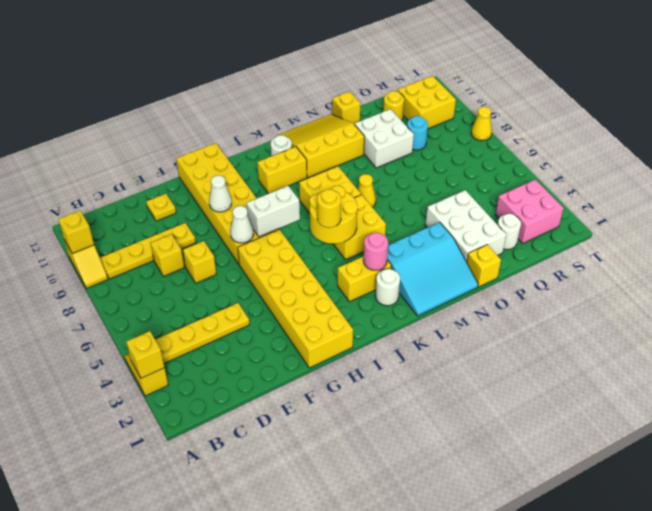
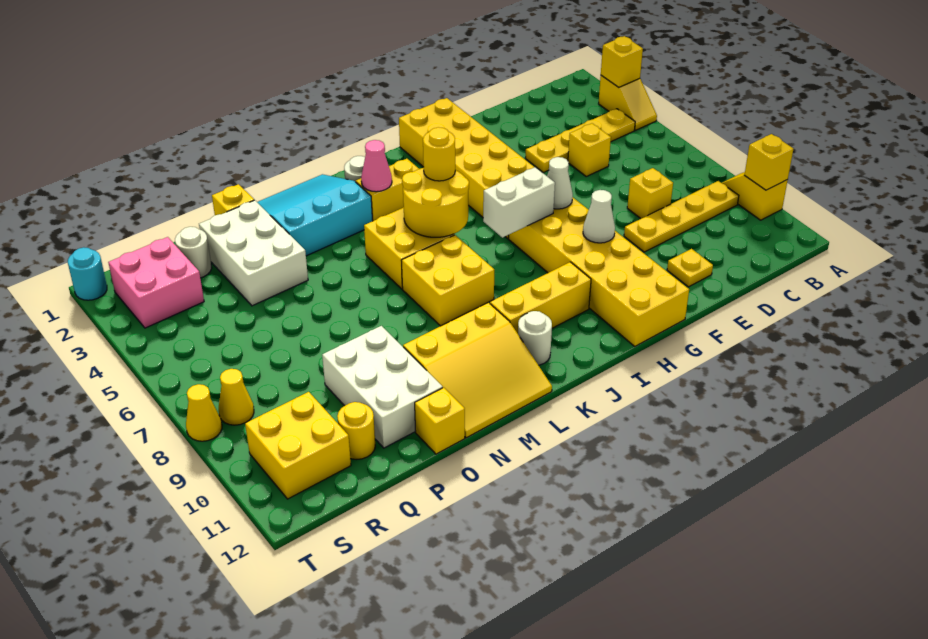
yellow 1x1 brick [183,241,216,283] -> yellow 1x1 brick moved to [568,123,611,176]
yellow 1x2 brick [257,147,307,194] -> yellow 1x3 brick [490,262,591,334]
pink 1x1 round brick [363,233,388,270] -> pink 1x1 cone [361,140,392,192]
yellow 1x1 cone [357,174,376,207] -> yellow 1x1 cone moved to [219,369,254,425]
white 2x2 brick [354,109,414,168] -> white 2x3 brick [322,326,443,448]
cyan 1x1 round brick [407,116,428,150] -> cyan 1x1 round brick moved to [68,247,107,300]

